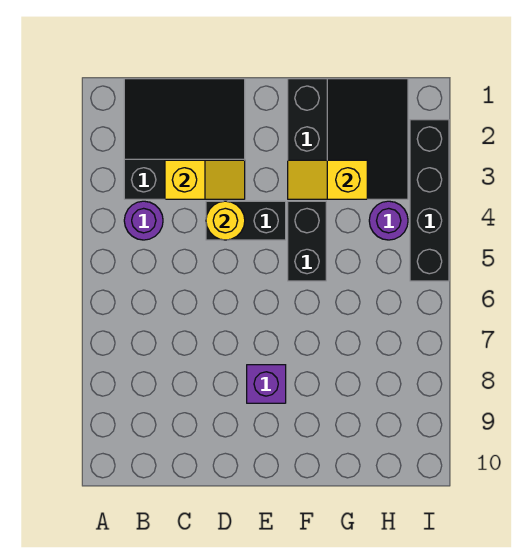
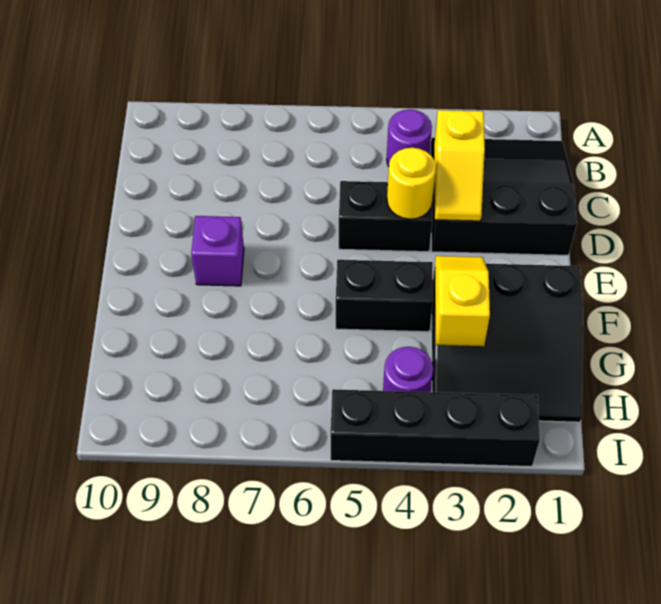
black 3x3 slope [124,79,245,199] -> black 3x3 slope turned to [431,138,577,255]
black 1x2 brick [206,201,286,240] -> black 1x2 brick turned to [339,181,432,252]

